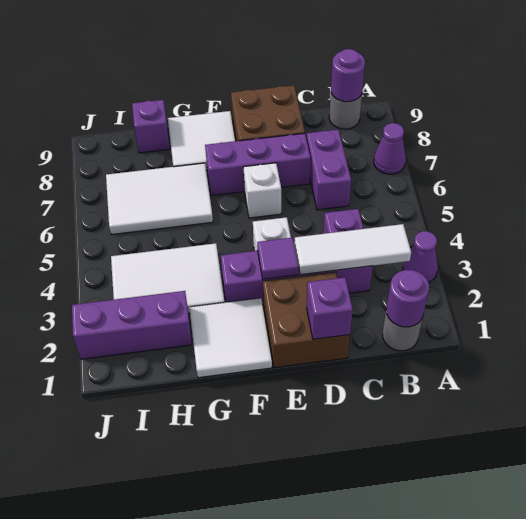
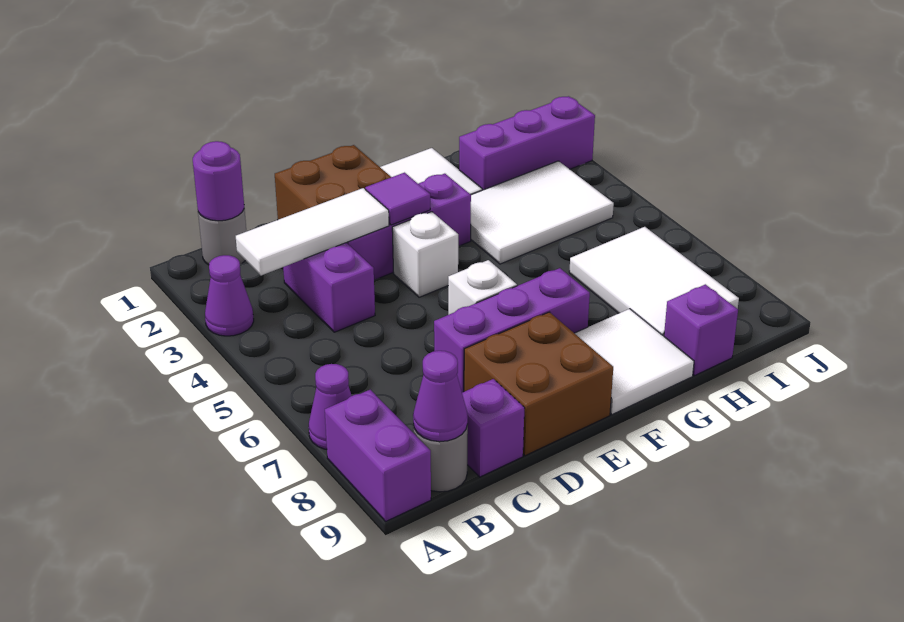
purple 1x1 round brick [331,49,365,102] -> purple 1x1 cone [413,351,468,442]
purple 1x2 brick [307,130,351,210] -> purple 1x2 brick moved to [325,390,431,521]
purple 1x1 brick [307,277,353,339] -> purple 1x1 brick moved to [462,379,524,477]
white 2x3 tile [106,163,213,235] -> white 2x3 tile turned to [569,227,739,336]

